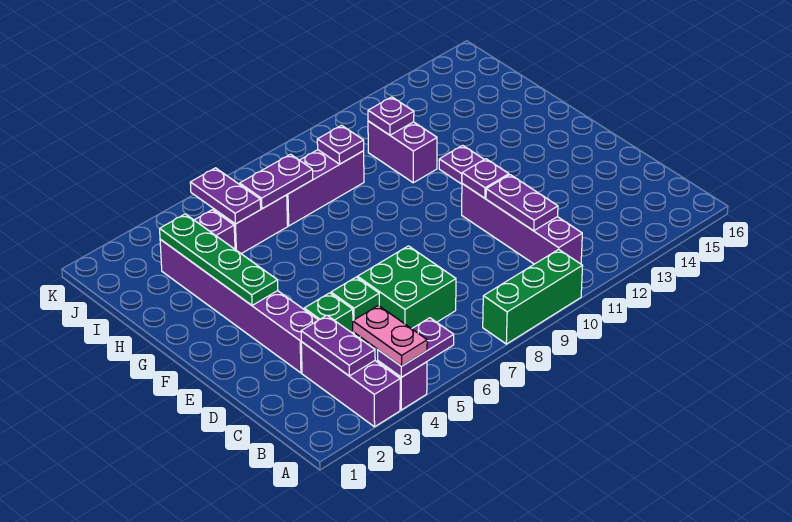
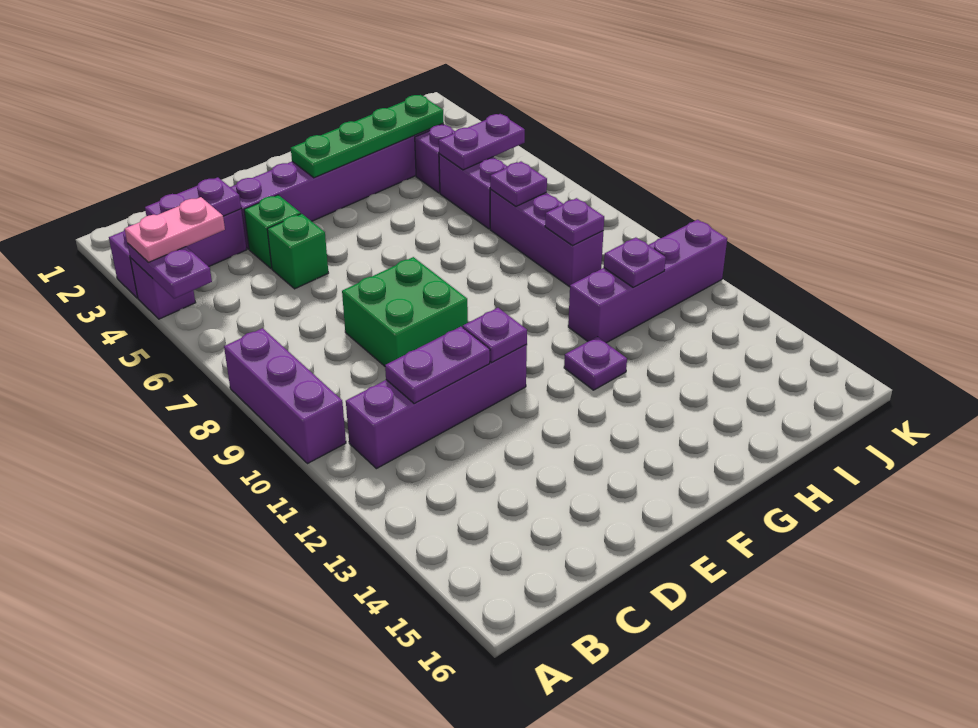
green 1x3 brick [483,249,583,344] -> purple 1x3 brick [224,328,346,464]
green 2x2 brick [357,246,456,329] -> green 2x2 brick moved to [342,257,468,366]
purple 1x2 brick [368,121,437,183] -> purple 1x4 brick [568,220,727,343]
purple 1x2 plate [240,154,313,209] -> purple 1x1 plate [490,162,547,206]

